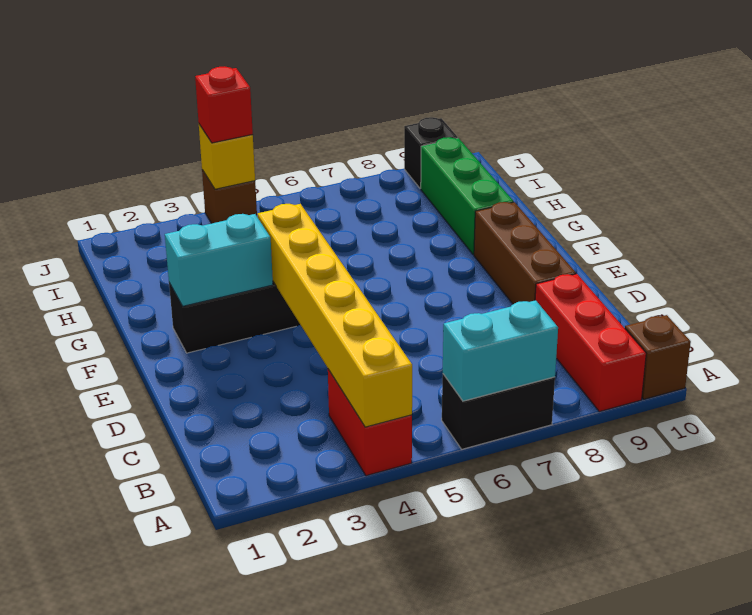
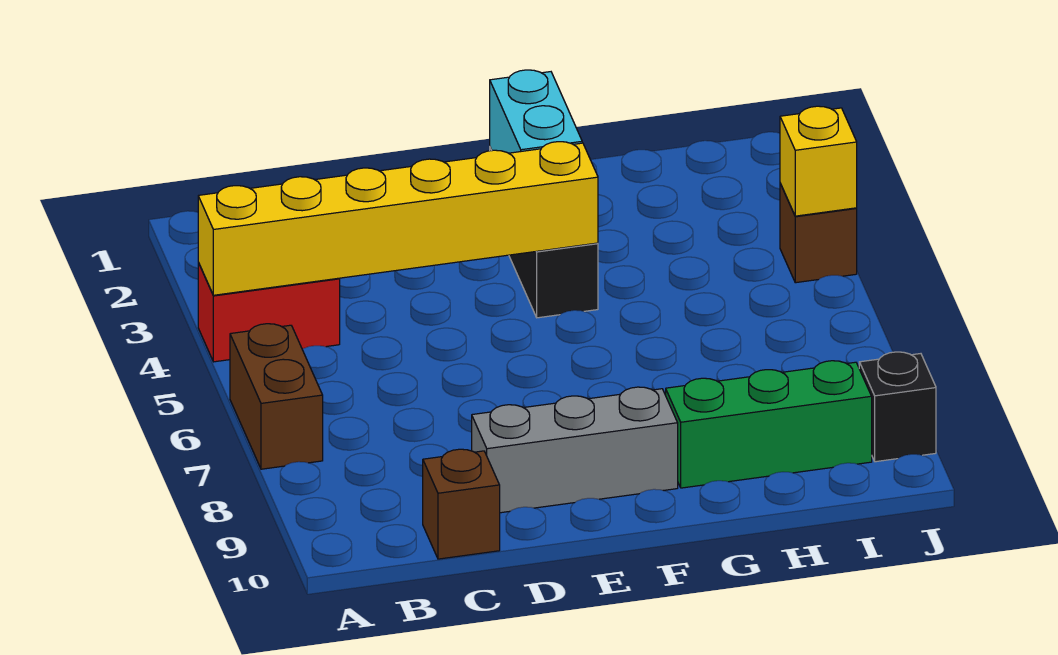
black 1x2 brick [442,374,555,449] -> brown 1x2 brick [230,324,323,469]
cyan 1x2 brick [443,300,558,401] -> none
red 1x3 brick [535,274,646,412] -> none
brown 1x1 brick [625,315,691,399] -> brown 1x1 brick moved to [423,449,500,559]
brown 1x3 brick [474,202,576,304] -> grey 1x3 brick [472,387,678,513]
red 1x1 brick [195,66,253,143] -> none

